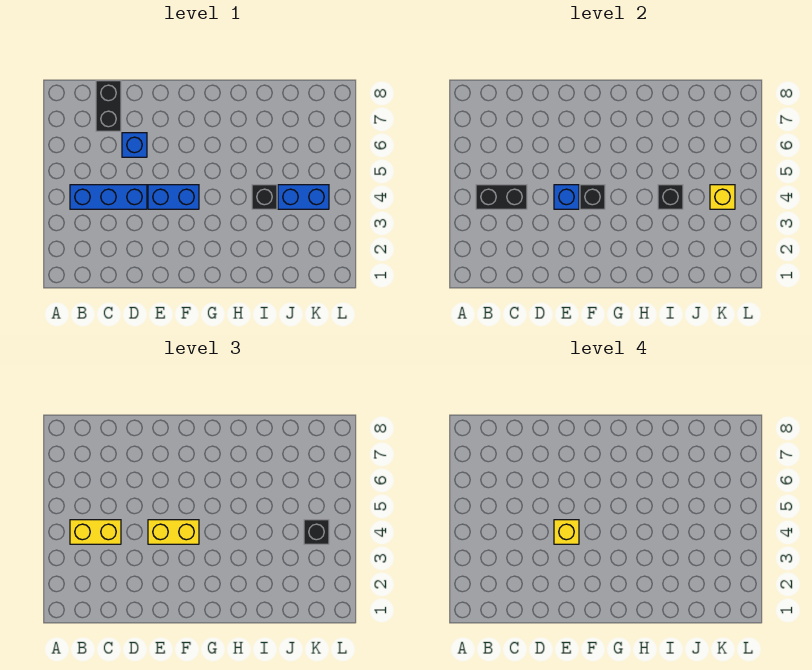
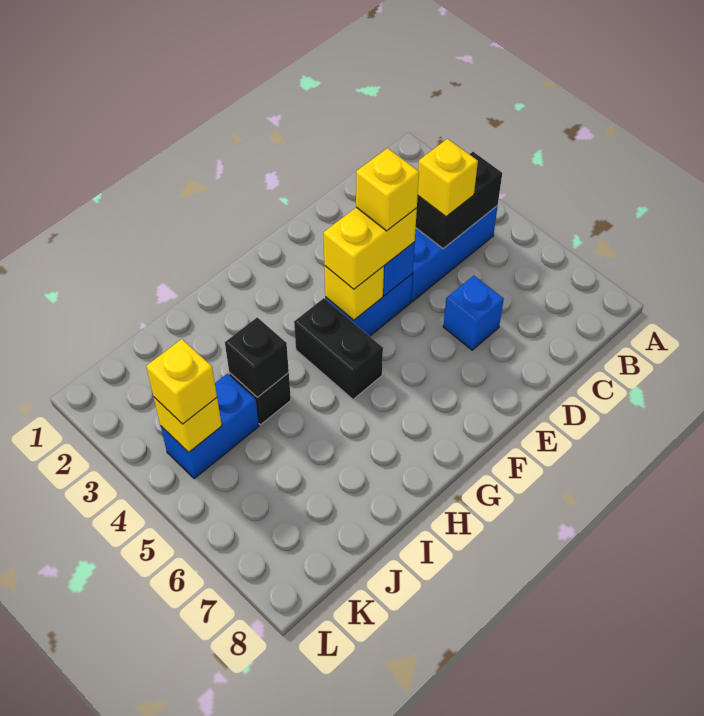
yellow 1x2 brick [70,520,121,544] -> yellow 1x1 brick [418,139,478,217]
black 1x2 brick [96,81,121,131] -> black 1x2 brick moved to [294,298,383,399]
black 1x1 brick [580,185,605,209] -> yellow 1x1 brick [324,266,384,320]
black 1x1 brick [304,520,329,544] -> yellow 1x1 brick [146,339,217,424]

